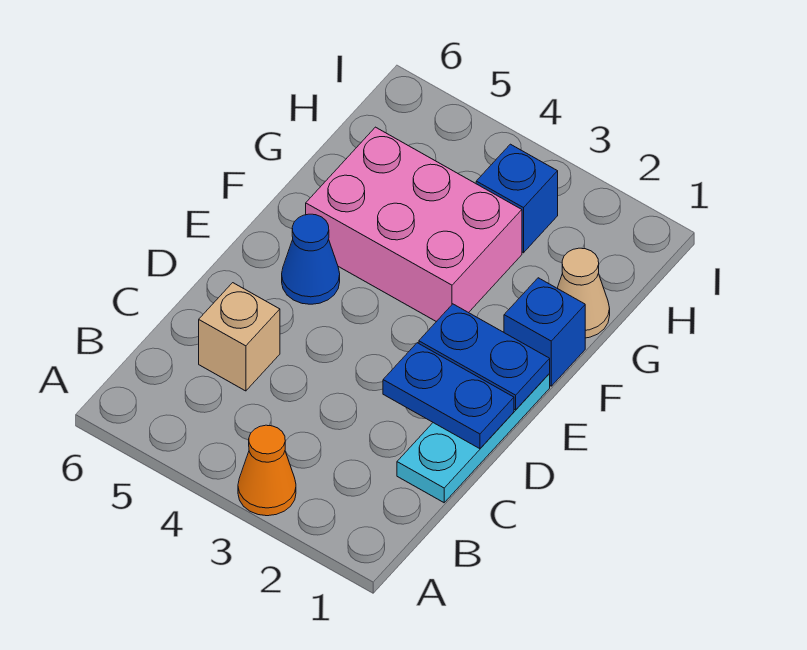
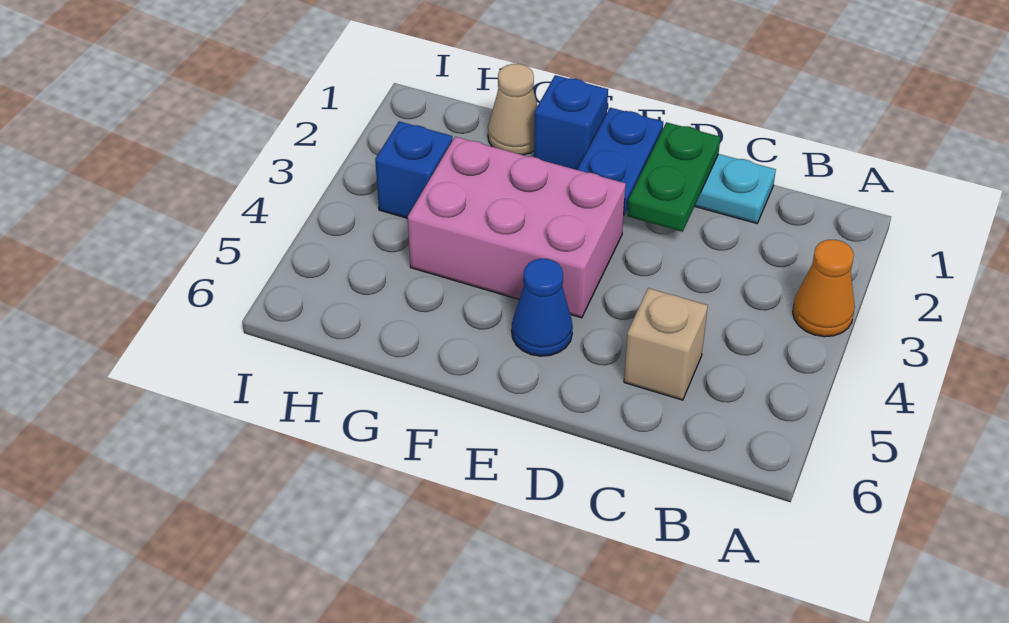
blue 1x2 plate [383,343,514,449] -> green 1x2 plate [627,122,720,232]
pink 2x3 brick [306,127,522,322] -> pink 2x3 brick turned to [408,137,626,318]

